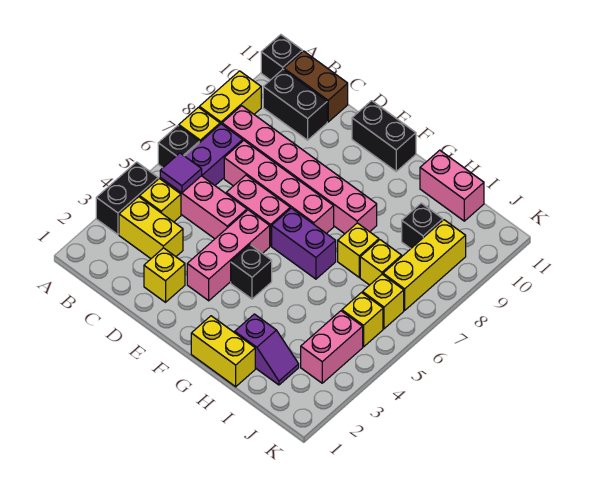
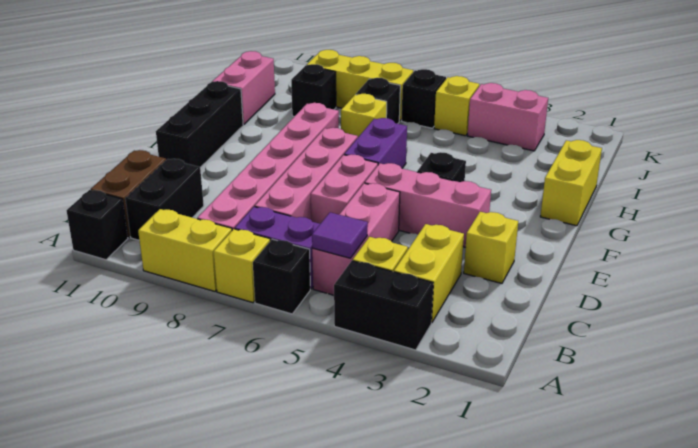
black 1x2 brick [352,101,416,171] -> black 1x3 brick [156,81,243,167]
purple 1x2 slope [235,314,299,385] -> none
yellow 1x1 brick [360,240,402,285] -> black 1x1 brick [356,78,400,124]
yellow 1x1 brick [363,274,404,329] -> black 1x1 brick [402,69,446,128]

